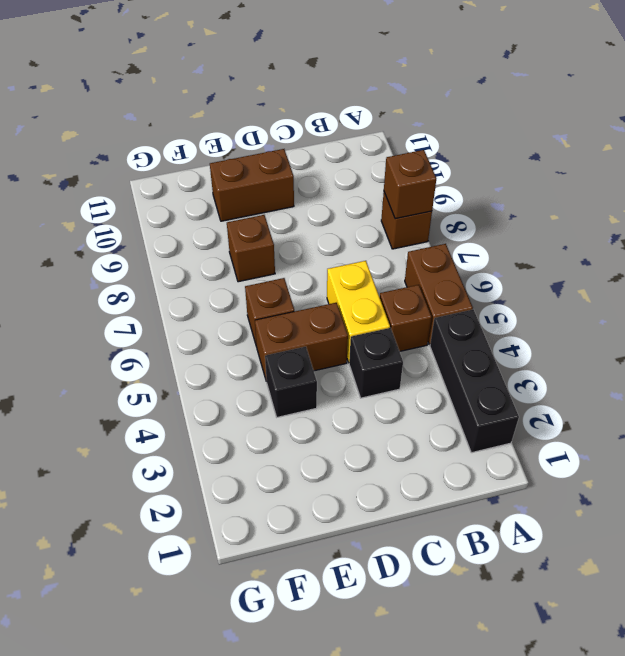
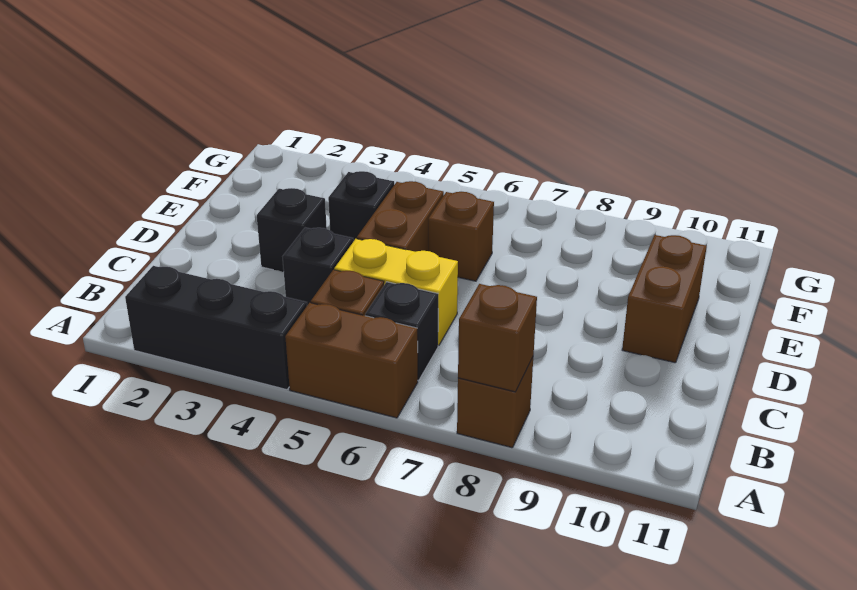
none -> black 1x1 brick [365,282,438,381]
none -> black 1x1 brick [257,188,327,272]
brown 1x1 brick [227,215,275,282] -> none

